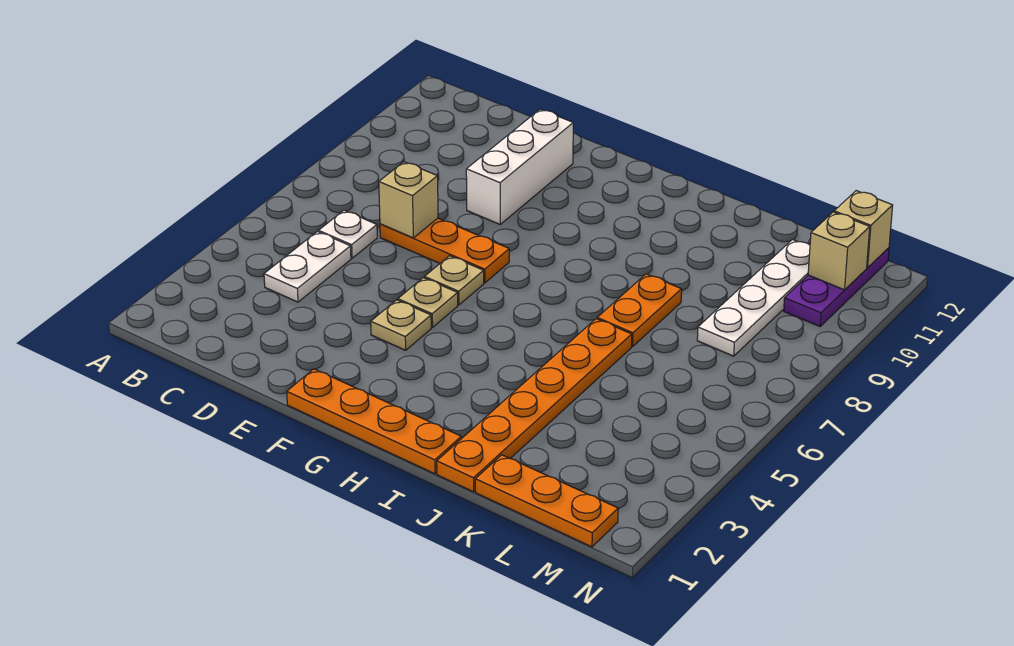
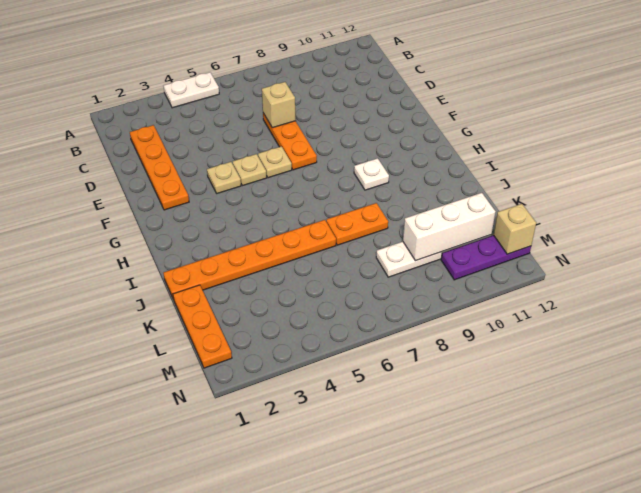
white 1x2 plate [264,231,351,302] -> white 1x2 plate moved to [163,72,219,108]
white 1x1 plate [319,210,377,258] -> white 1x1 plate moved to [354,158,389,190]
white 1x3 brick [466,109,573,224] -> white 1x3 brick moved to [403,193,495,261]
orange 1x4 plate [287,369,461,474] -> orange 1x4 plate moved to [130,125,189,210]
tan 1x1 brick [808,212,870,290] -> none

